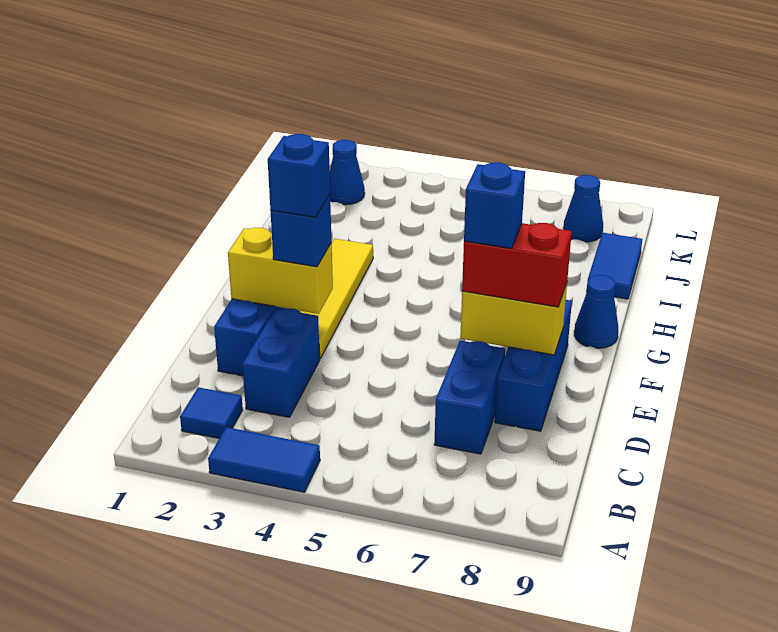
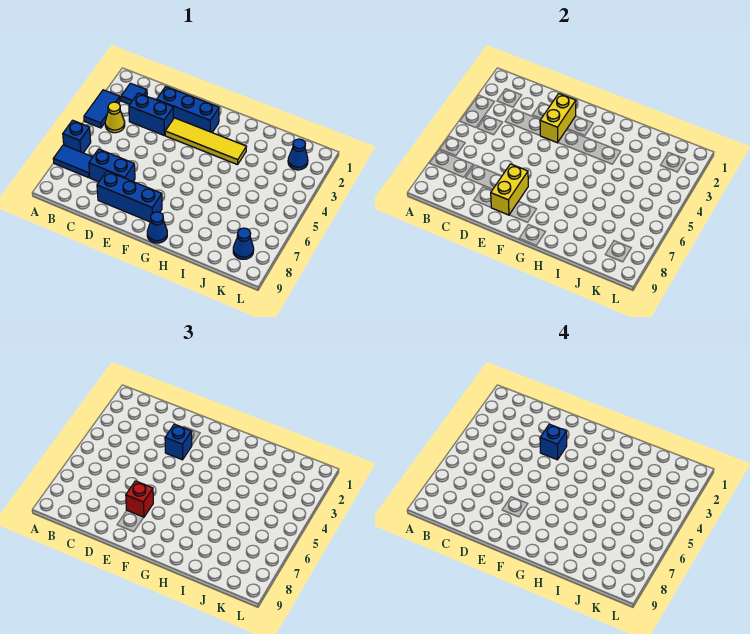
none -> yellow 1x1 cone [105,102,125,133]
red 1x2 brick [462,223,572,307] -> red 1x1 brick [126,481,153,517]
blue 1x1 brick [464,163,525,248] -> blue 1x1 brick moved to [63,120,91,153]
blue 1x2 tile [588,233,642,299] -> blue 1x2 tile moved to [53,145,93,178]

